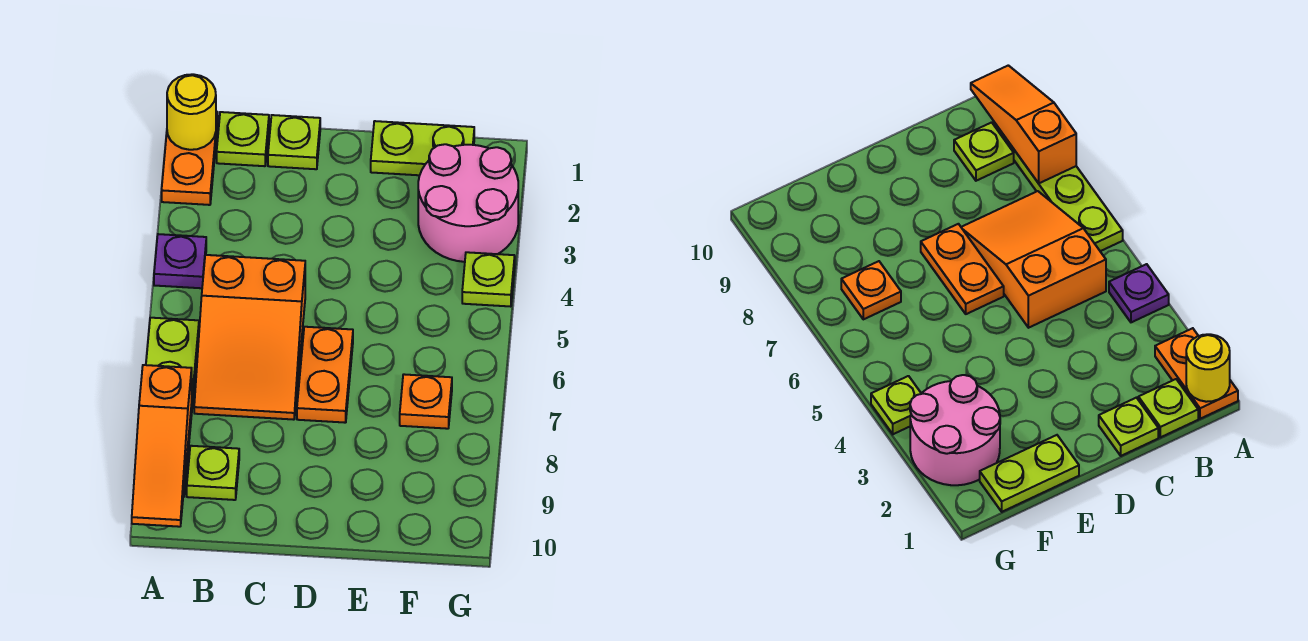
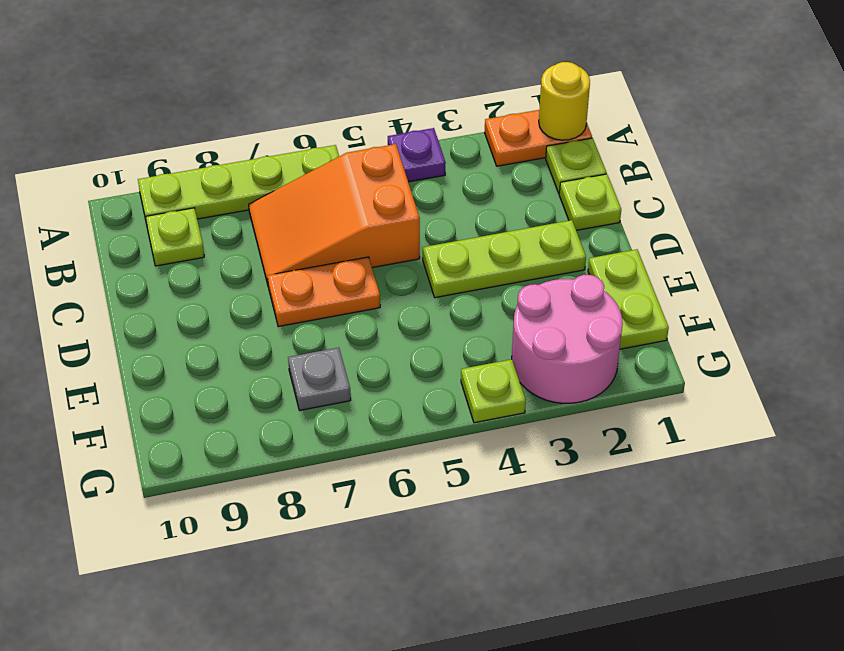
orange 1x3 slope [132,365,192,527] -> none
none -> lime 1x3 plate [423,220,586,298]
orange 1x1 plate [400,374,452,429] -> grey 1x1 plate [288,348,351,410]

